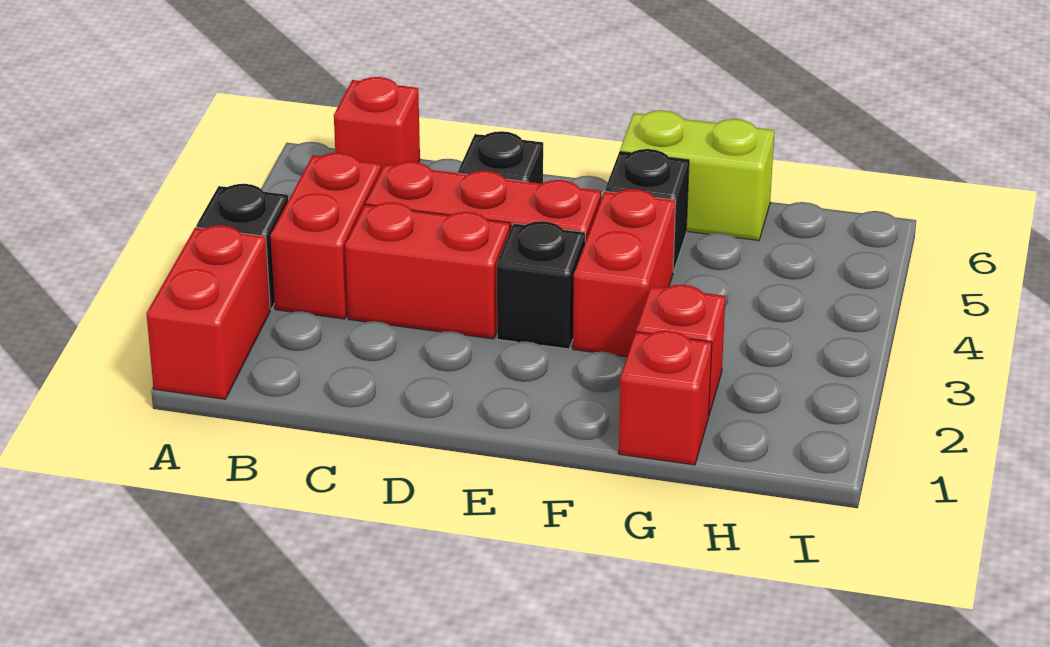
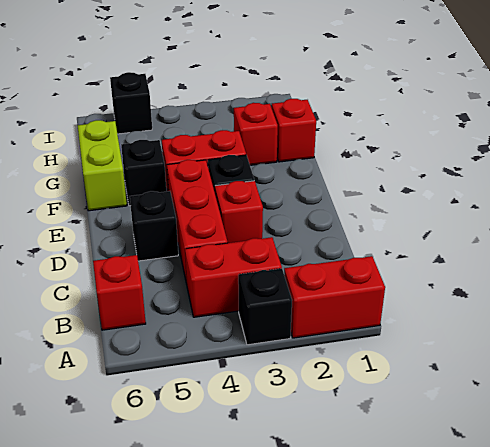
red 1x2 brick [345,202,510,339] -> red 1x1 brick [215,181,263,243]
none -> black 1x1 brick [110,72,152,134]

